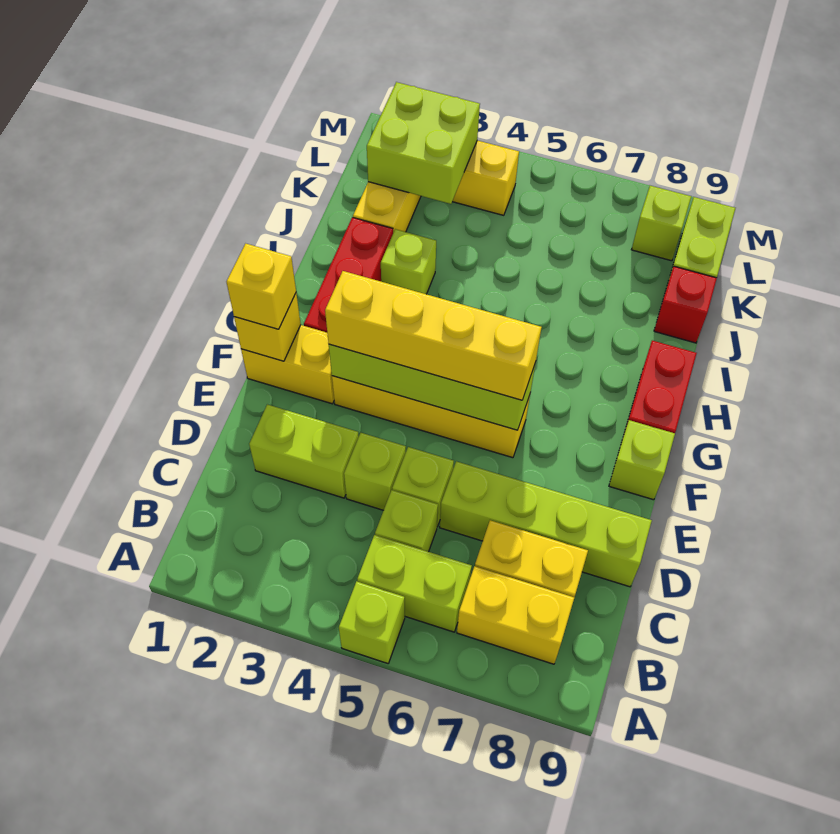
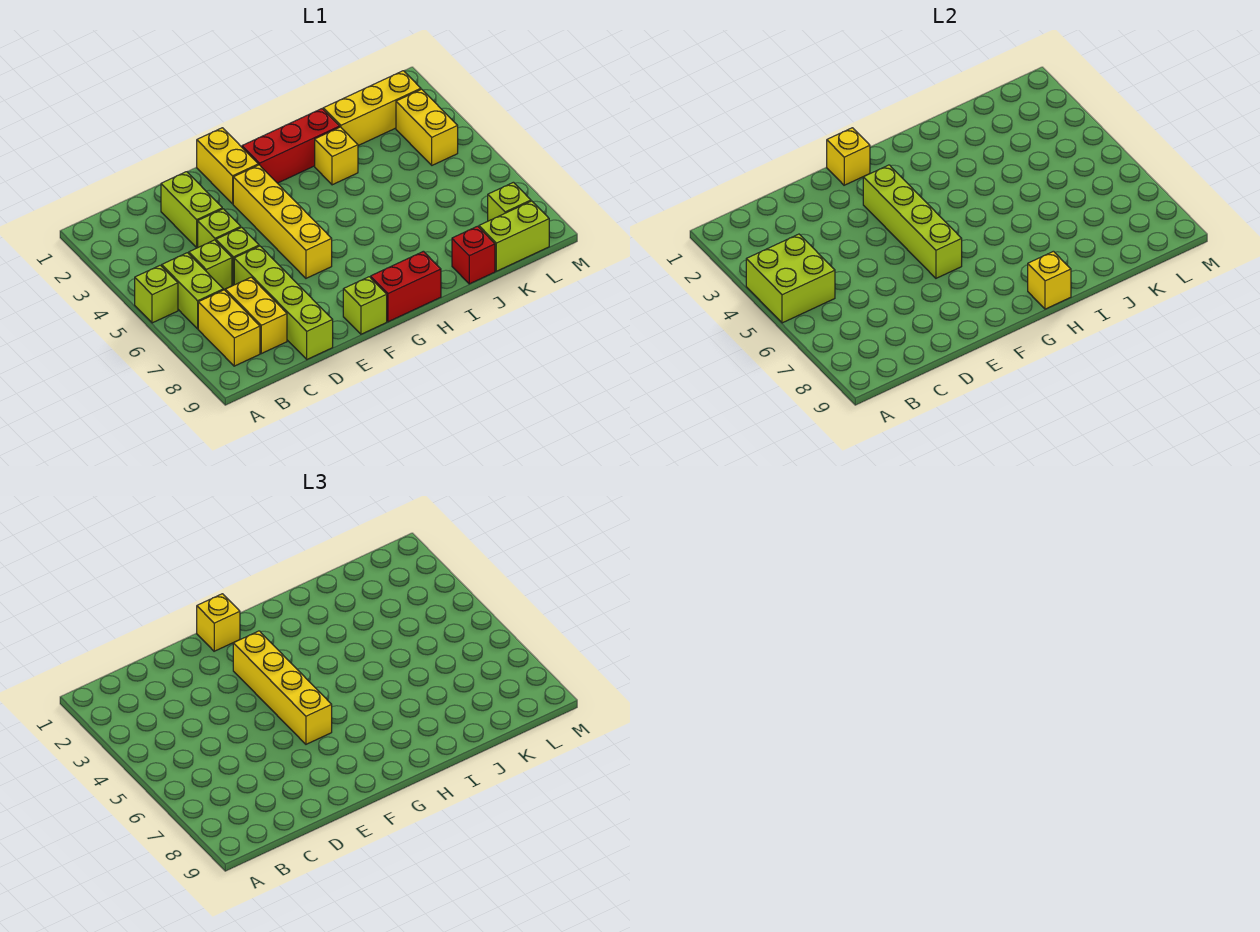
none -> yellow 1x1 brick [1028,251,1071,309]
lime 1x1 brick [381,229,436,294] -> yellow 1x1 brick [315,127,358,185]
lime 2x2 brick [367,82,480,204] -> lime 2x2 brick moved to [746,234,835,323]

